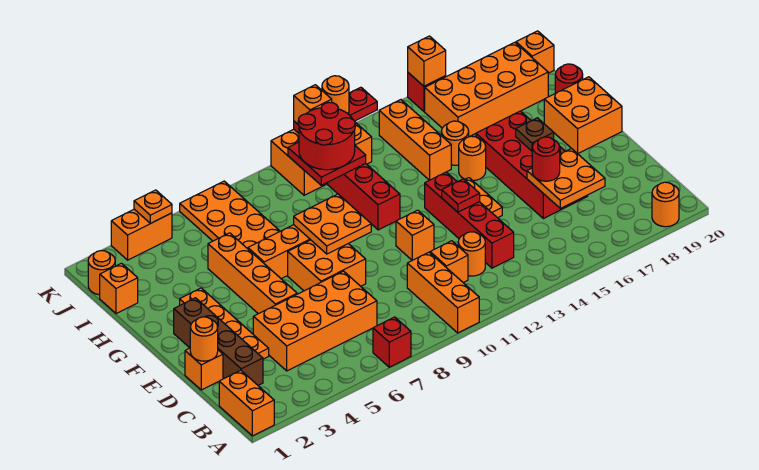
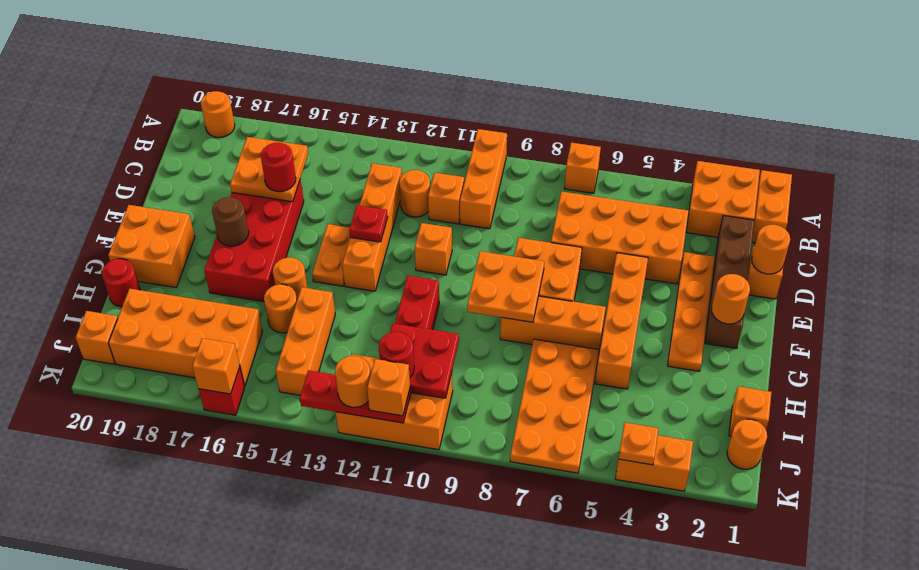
none -> orange 2x2 brick [686,161,760,237]
red 1x1 brick [373,317,411,367] -> orange 1x1 brick [564,143,601,193]
red 1x4 brick [425,172,514,268] -> orange 1x4 brick [342,163,402,291]
none -> orange 1x1 round brick [712,274,750,324]
brown 1x1 plate [516,118,554,151] -> brown 1x1 round brick [212,197,249,246]
red 2x2 round brick [298,102,355,170] -> red 1x1 round brick [379,332,414,377]

